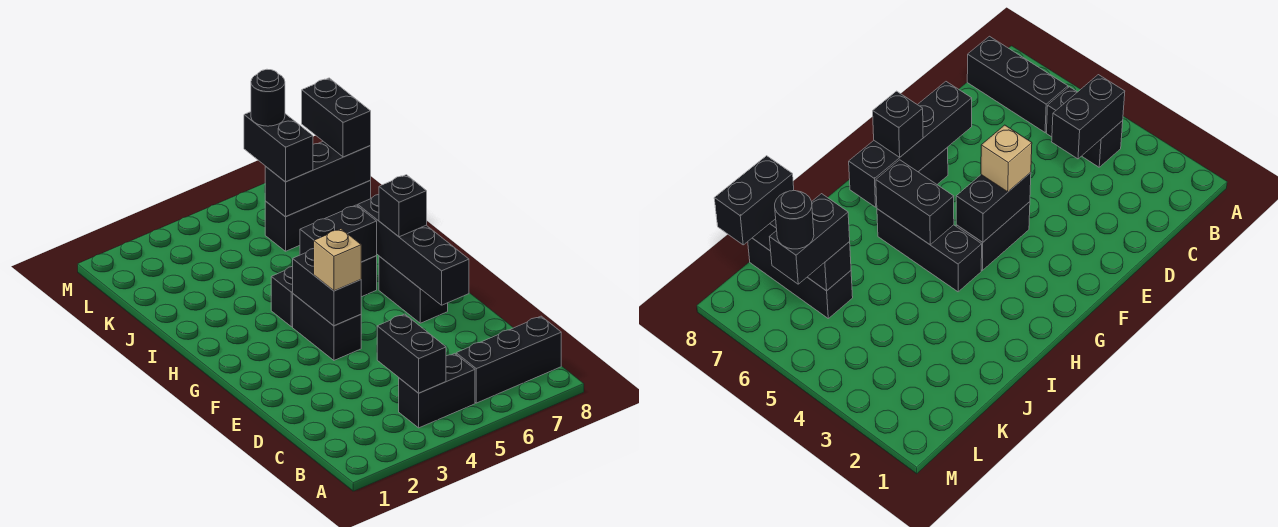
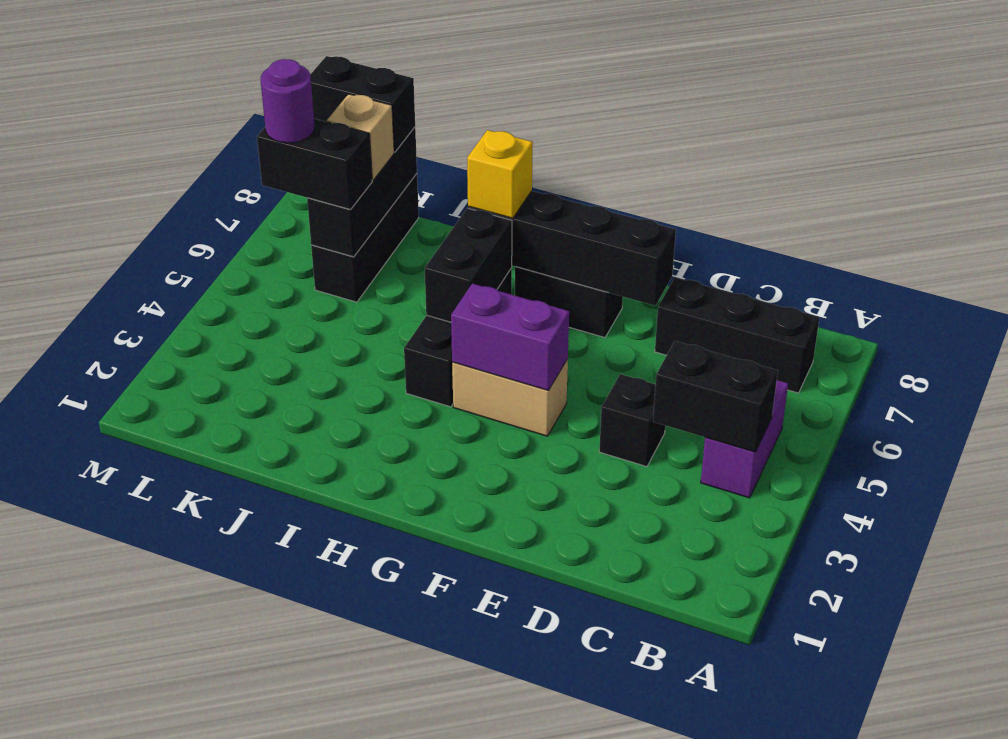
black 1x2 brick [399,353,475,428] -> purple 1x2 brick [701,380,788,498]
black 1x3 brick [456,316,561,403] -> black 1x3 brick turned to [655,277,820,393]
black 1x2 brick [293,294,361,360] -> tan 1x2 brick [452,359,568,436]
black 1x2 brick [293,249,361,326] -> purple 1x2 brick [451,284,569,391]
tan 1x1 brick [314,229,361,291] -> tan 1x1 brick moved to [327,94,394,180]
black 1x1 brick [379,175,427,237] -> black 1x1 brick moved to [599,374,665,467]
none -> yellow 1x1 brick [467,130,533,218]
black 1x1 round brick [251,69,285,126] -> purple 1x1 round brick [261,59,314,143]

